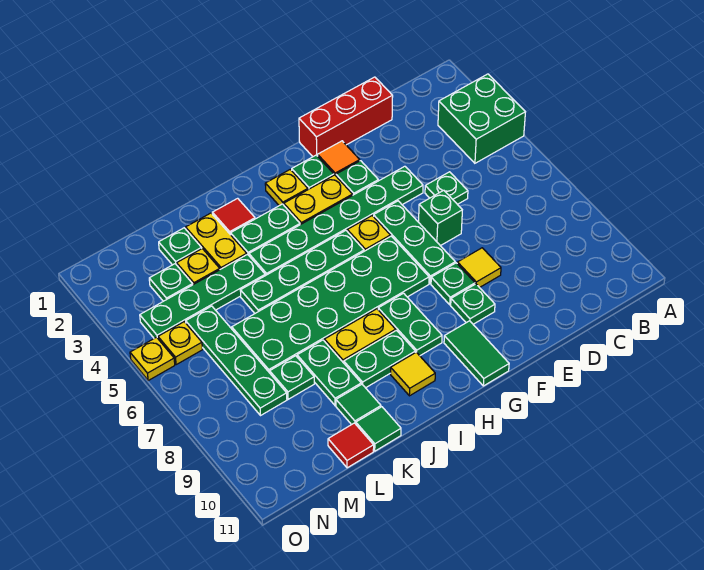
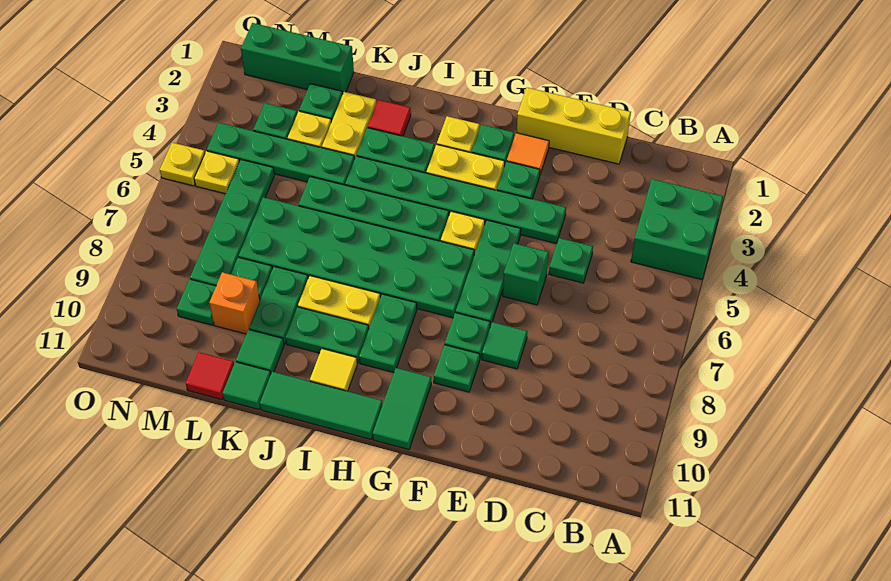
red 1x3 brick [299,77,393,157] -> yellow 1x3 brick [516,88,631,164]
yellow 1x1 tile [457,248,501,288] -> green 1x1 tile [482,322,527,369]
none -> green 1x3 tile [260,372,383,439]
none -> green 1x3 brick [241,23,354,94]
none -> orange 1x1 brick [209,272,260,334]
none -> green 1x1 plate [177,279,216,325]

